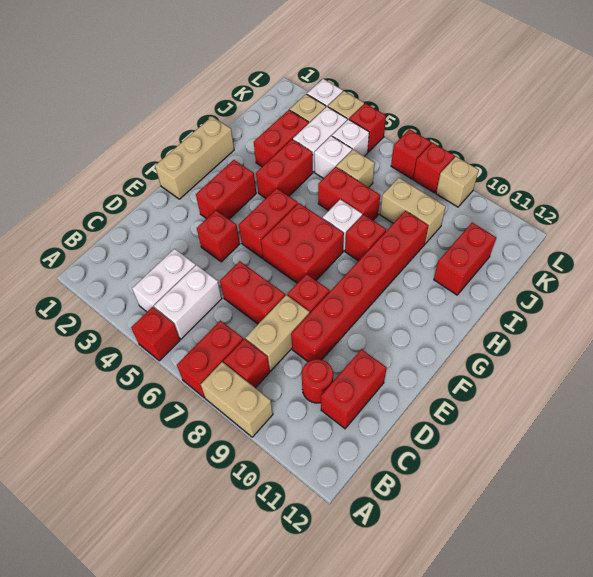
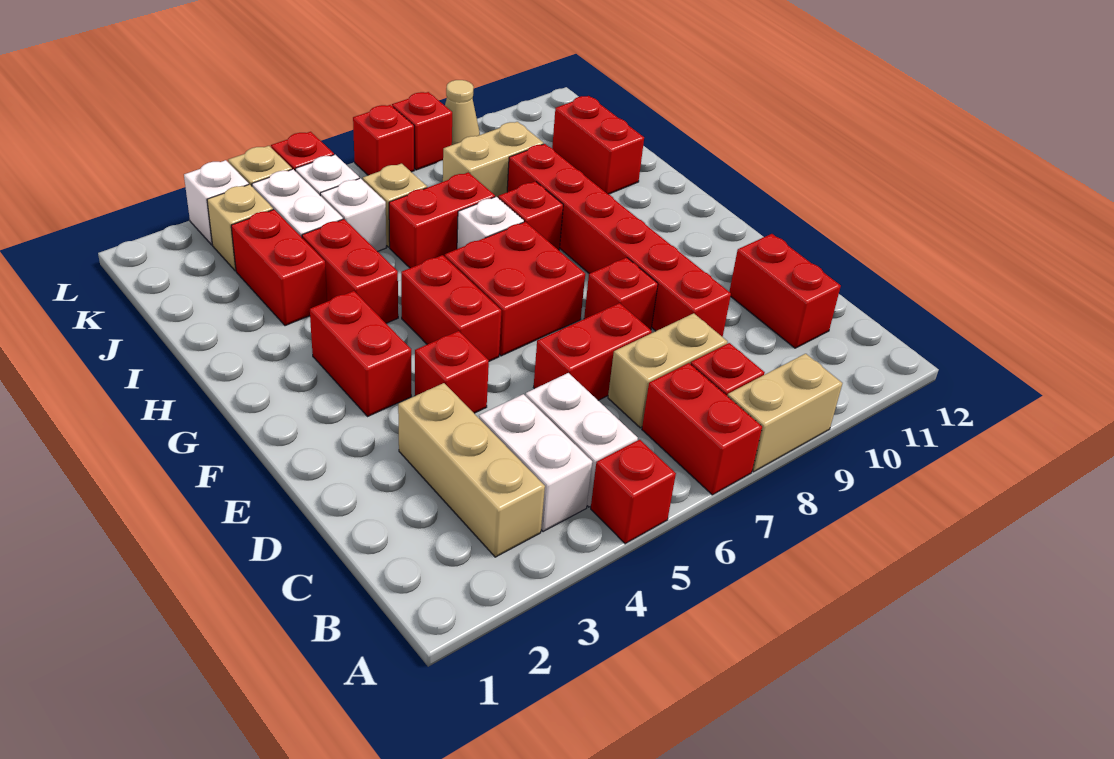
tan 1x2 brick [245,295,310,371] -> tan 1x2 brick turned to [608,313,727,428]
red 1x1 round brick [301,359,333,403] -> none
tan 1x3 brick [155,117,234,199] -> tan 1x3 brick moved to [398,383,545,557]
tan 1x1 brick [436,157,479,207] -> tan 1x1 cone [445,80,480,145]

